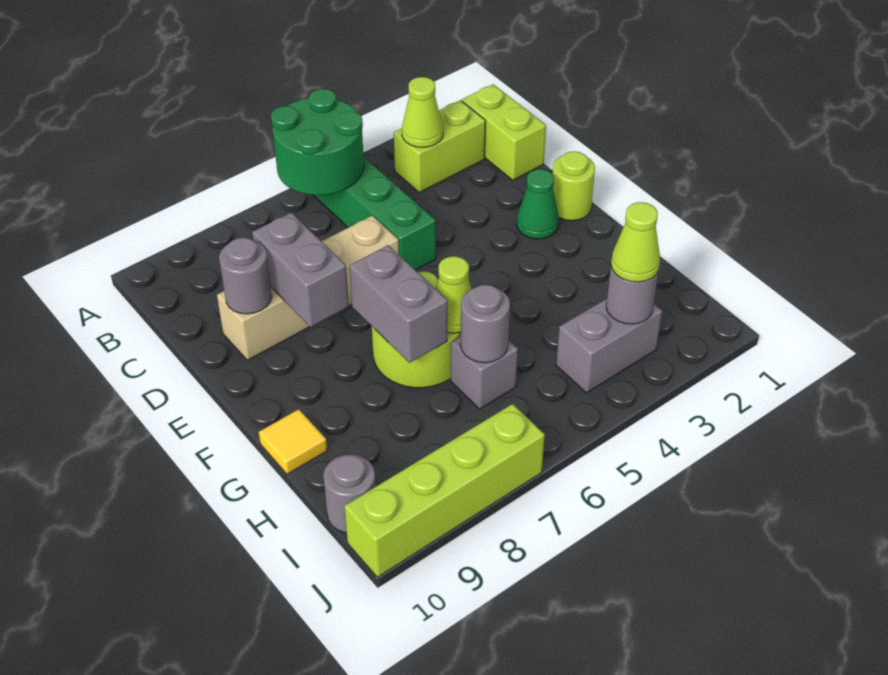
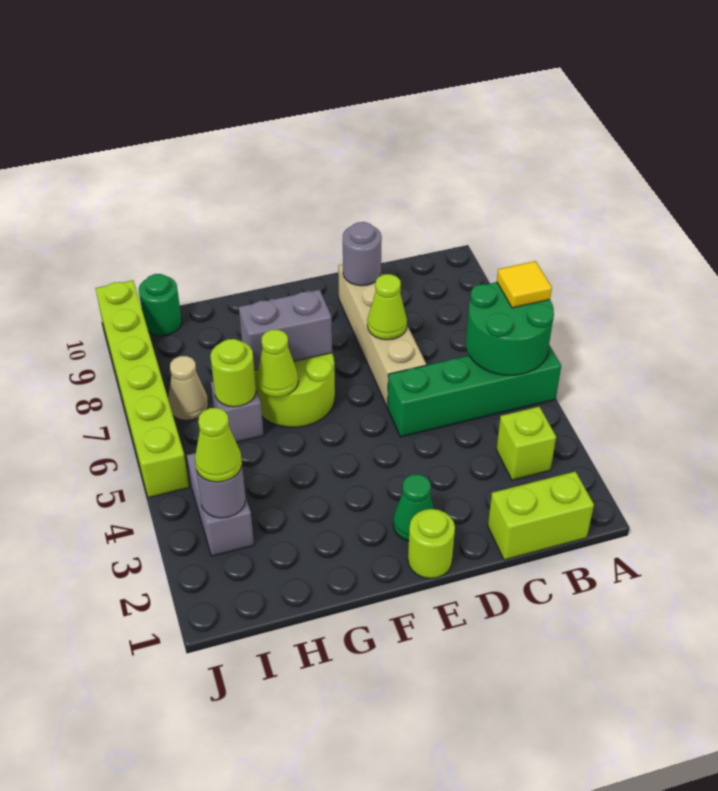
lime 1x2 brick [394,100,485,192] -> lime 1x1 brick [496,407,556,480]
lime 1x1 cone [402,77,443,147] -> lime 1x1 cone moved to [367,274,407,340]
grey 1x2 brick [252,213,349,327] -> none
yellow 1x1 tile [259,409,327,474] -> yellow 1x1 tile moved to [497,261,552,308]
grey 1x1 round brick [460,285,510,363] -> lime 1x1 round brick [210,339,256,407]
none -> tan 1x1 cone [168,356,208,420]
grey 1x1 round brick [323,454,376,533] -> green 1x1 round brick [139,274,182,336]
lime 1x4 brick [344,404,545,577] -> lime 1x6 brick [96,280,189,498]

